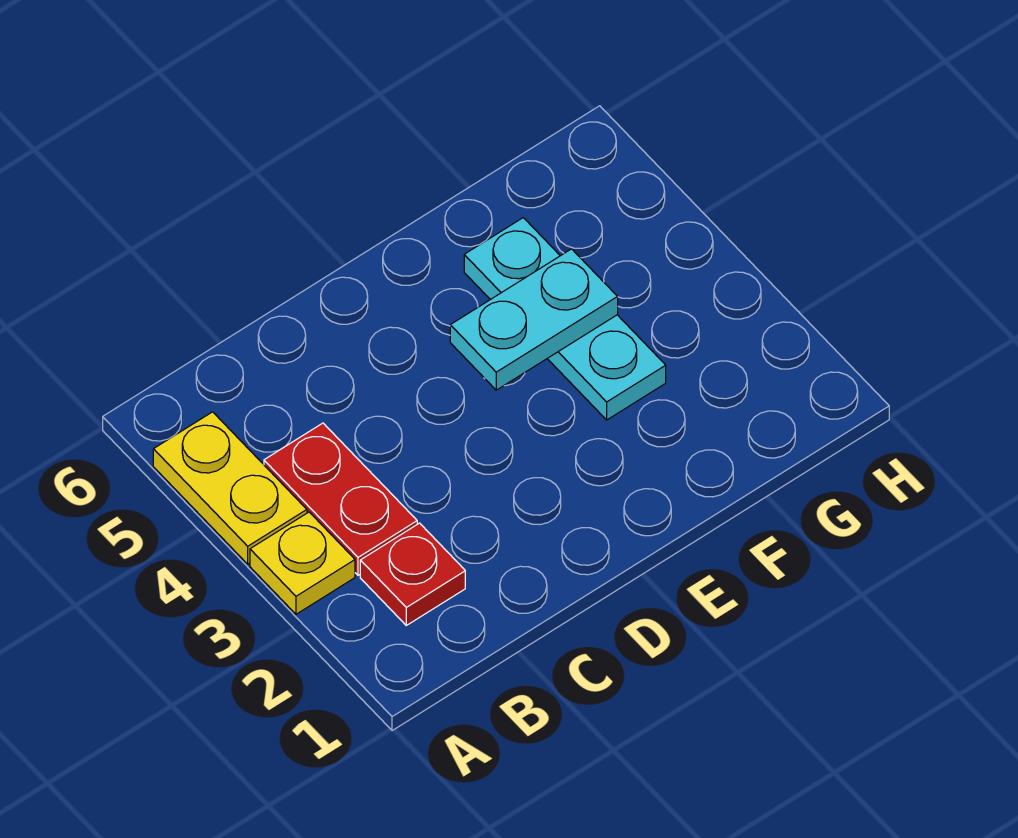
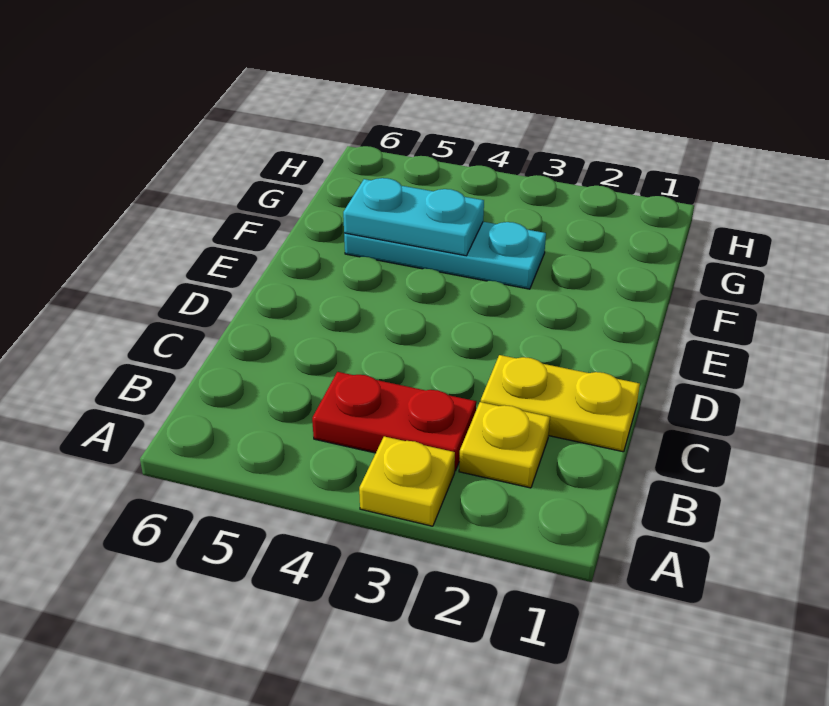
yellow 1x2 plate [153,412,307,564] -> yellow 1x2 plate moved to [481,355,640,452]
red 1x1 plate [360,523,465,625] -> yellow 1x1 plate [459,402,550,488]
cyan 1x2 plate [450,249,618,390] -> cyan 1x2 plate turned to [343,178,484,256]

